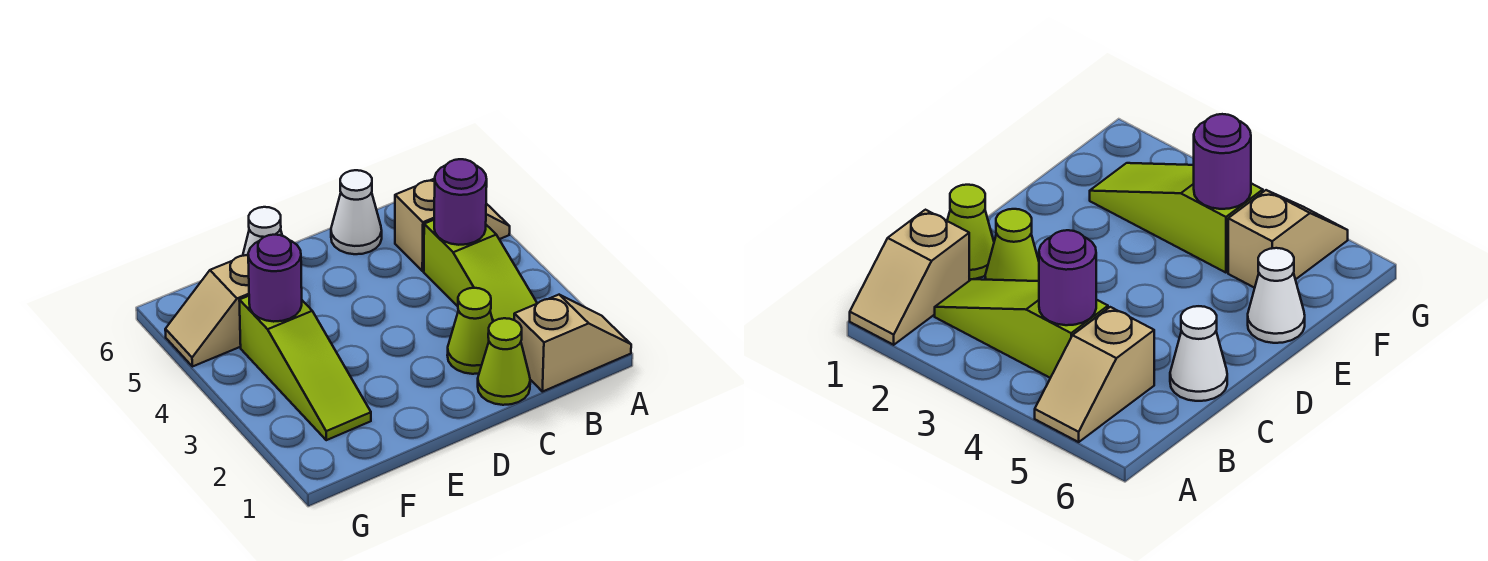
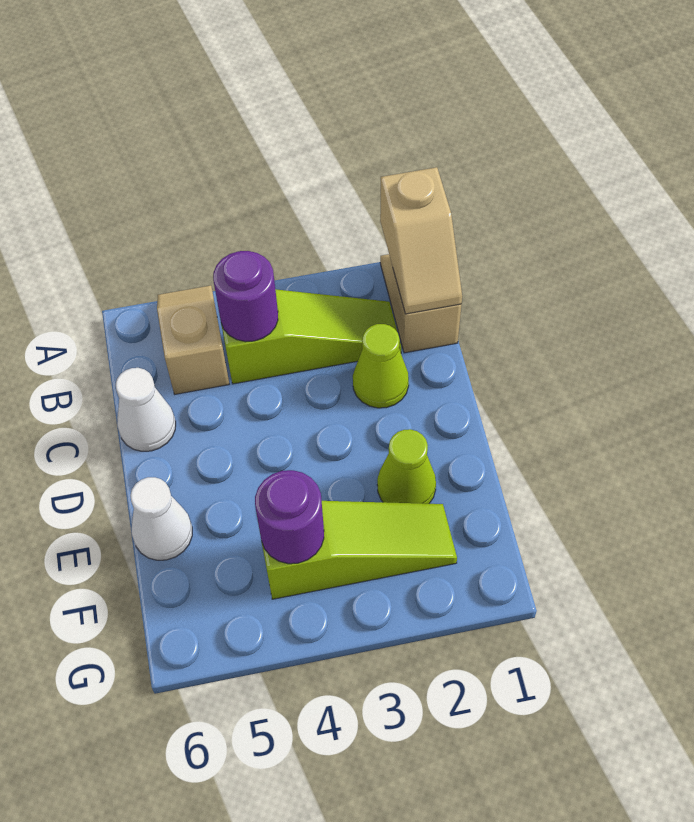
lime 1x1 cone [478,318,530,405] -> lime 1x1 cone moved to [377,429,436,504]
tan 1x2 slope [165,255,249,367] -> tan 1x2 slope moved to [380,167,462,314]

